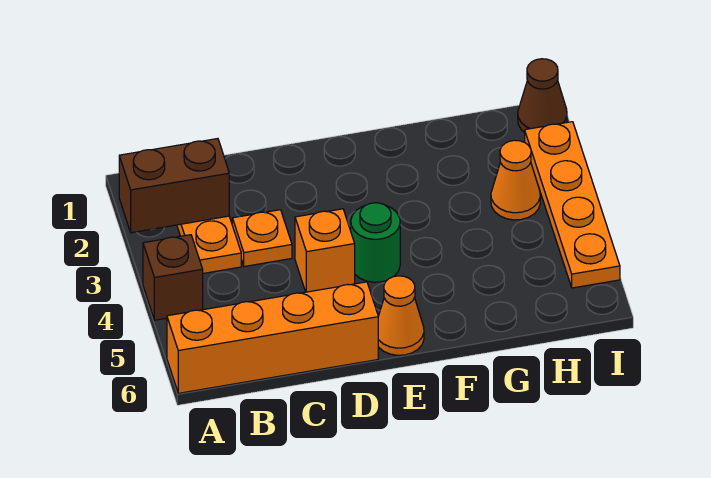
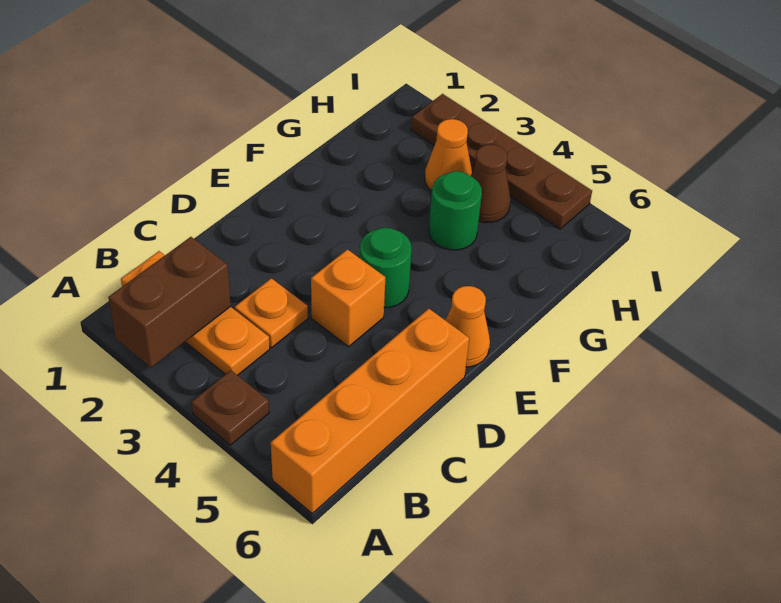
brown 1x1 brick [143,235,203,320] -> brown 1x1 plate [192,370,269,445]
none -> green 1x1 round brick [429,171,482,250]
brown 1x1 cone [518,59,567,132] -> brown 1x1 cone moved to [471,144,511,223]
orange 1x4 plate [525,122,620,288] -> brown 1x4 plate [411,94,592,229]

